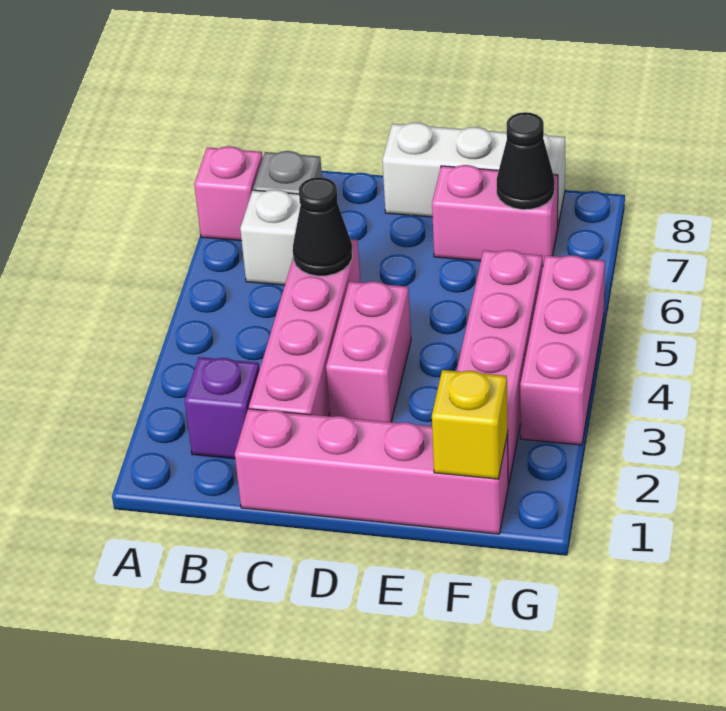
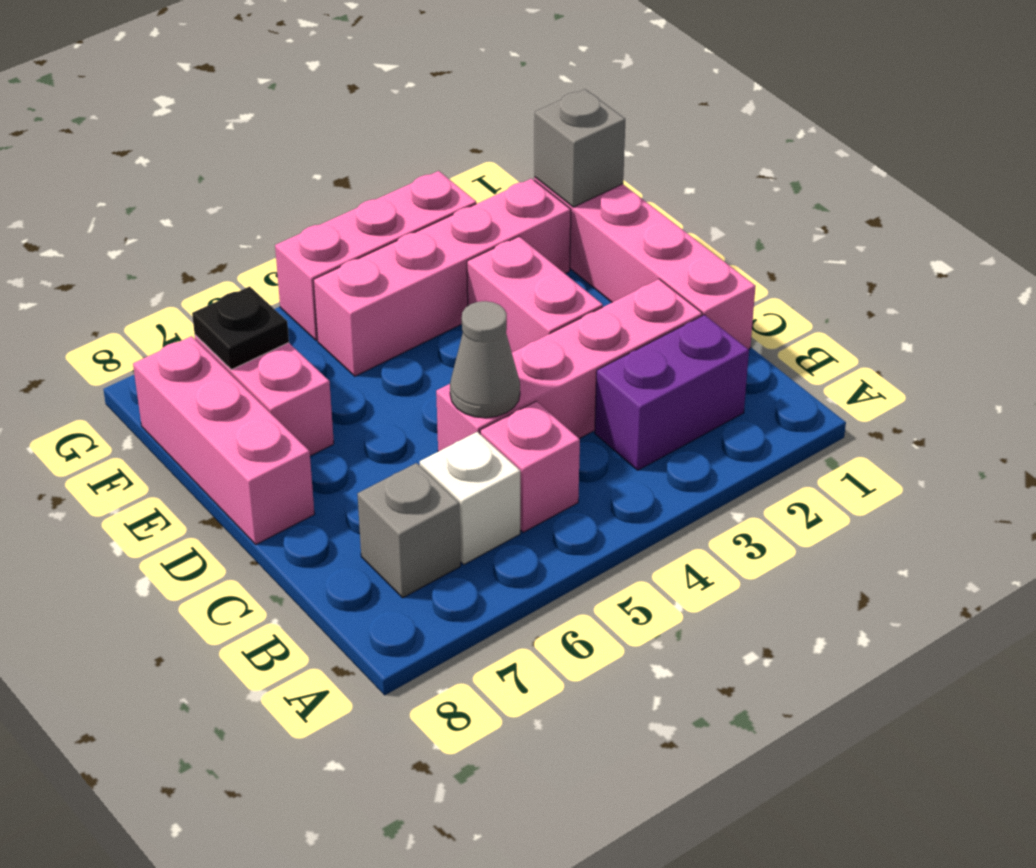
pink 1x1 brick [194,146,263,241] -> pink 1x1 brick moved to [480,401,580,532]
purple 1x1 brick [185,357,259,459] -> purple 1x2 brick [595,315,749,470]
black 1x1 cone [293,177,352,276] -> grey 1x1 cone [450,301,520,418]
pink 1x2 brick [326,282,411,422] -> pink 1x2 brick turned to [467,237,603,352]
white 1x3 brick [382,122,565,225] -> pink 1x3 brick [133,336,314,544]
yellow 1x1 brick [432,370,508,479] -> grey 1x1 brick [534,89,626,207]
black 1x1 cone [497,112,554,210] -> black 1x1 plate [192,286,289,370]

